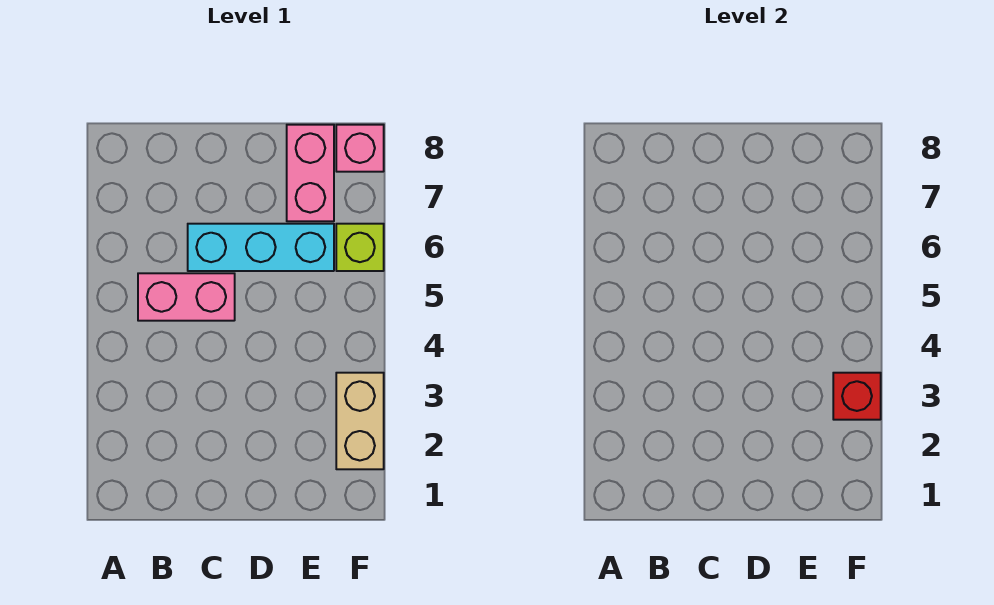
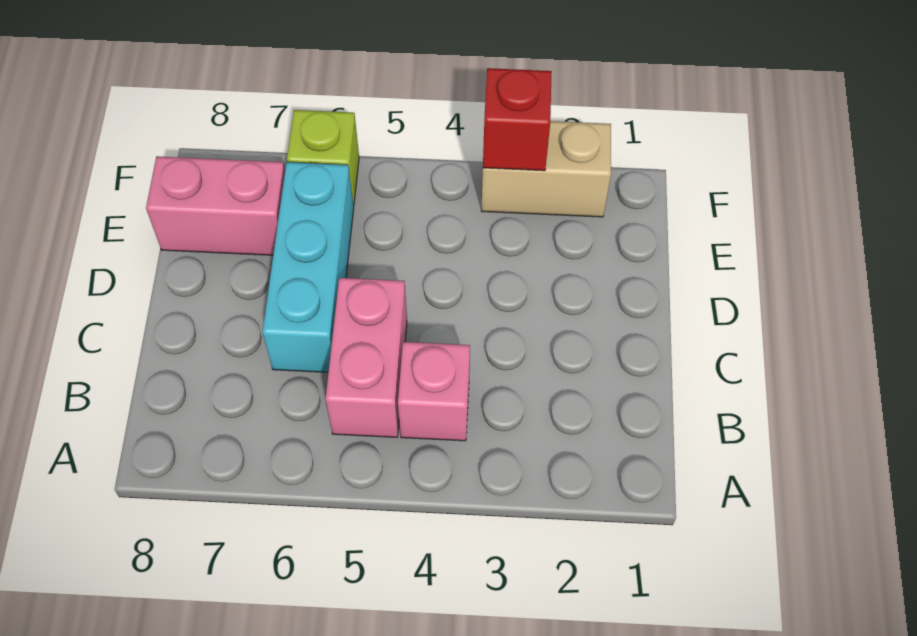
pink 1x1 brick [336,125,384,172] -> pink 1x1 brick moved to [398,342,470,441]

